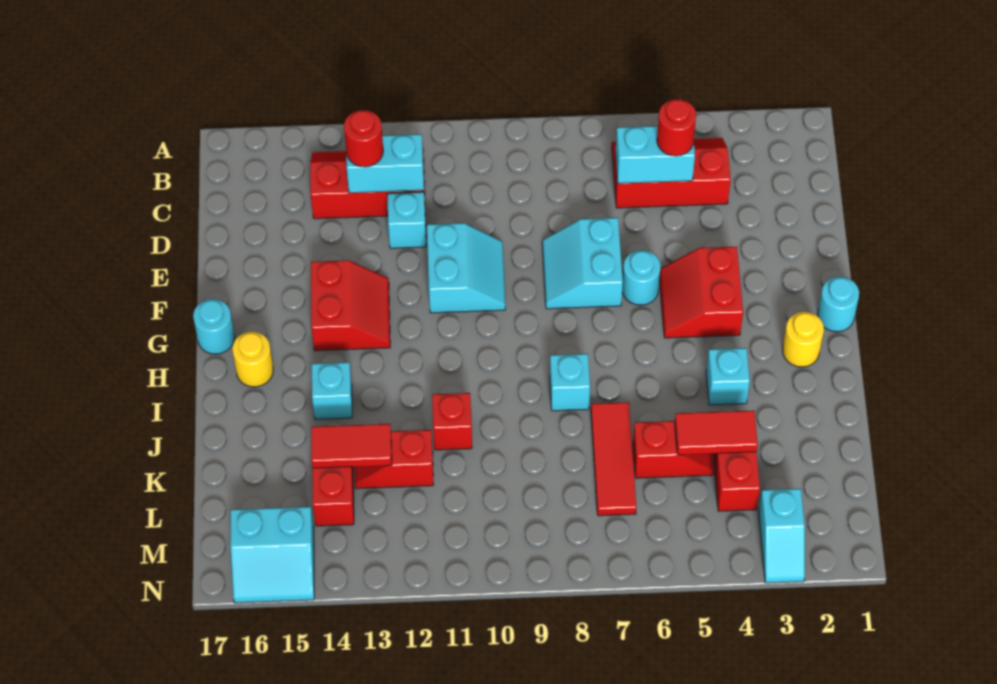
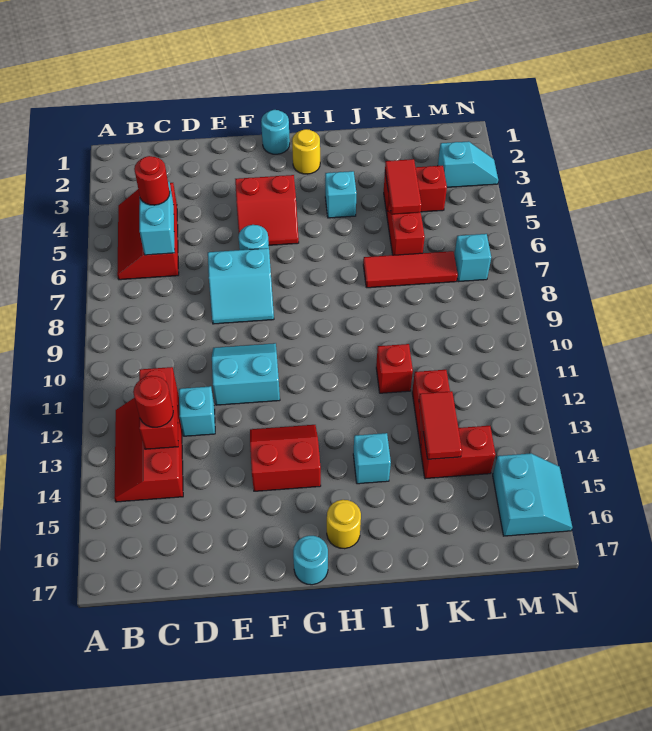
cyan 1x2 brick [346,134,424,193] -> red 1x2 brick [139,367,178,449]
cyan 1x1 brick [550,354,590,411] -> cyan 1x1 brick moved to [454,234,491,282]

